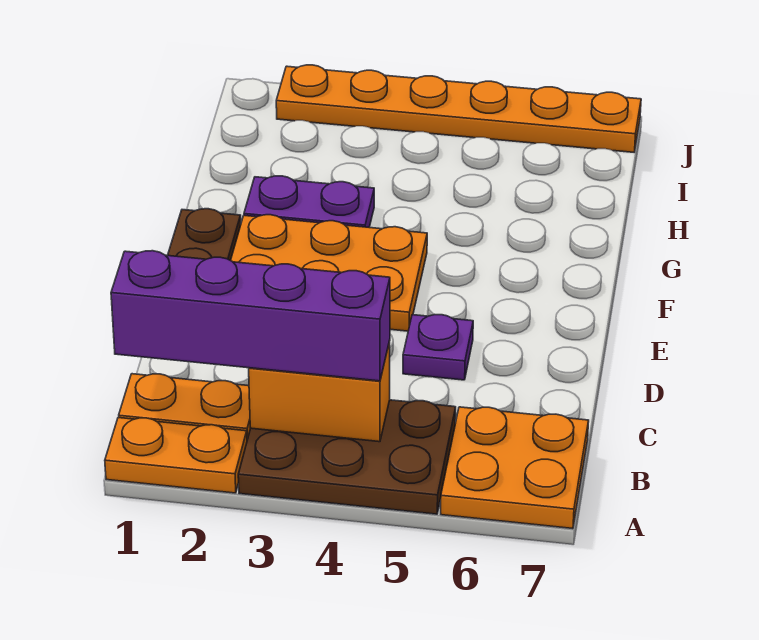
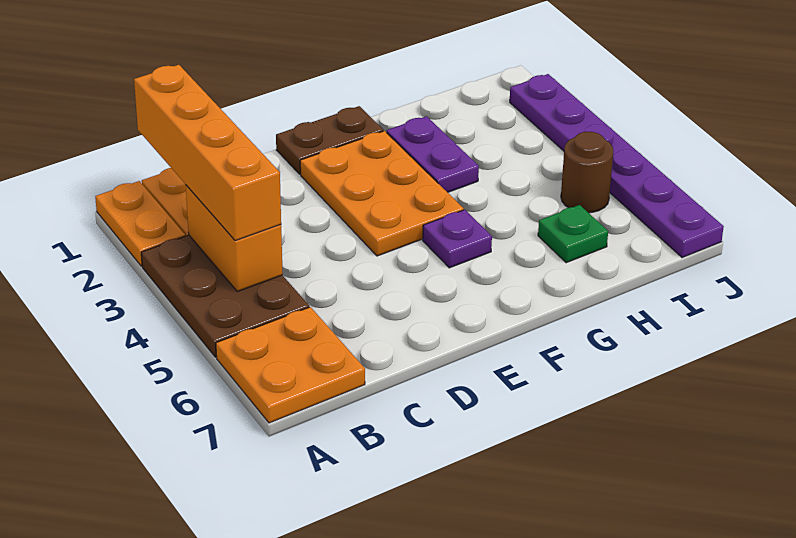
purple 1x4 brick [111,251,390,381] -> orange 1x4 brick [134,65,281,241]
purple 1x1 plate [403,315,473,380] -> purple 1x1 plate moved to [423,210,492,268]
none -> green 1x1 plate [538,205,608,263]
none -> brown 1x1 round brick [561,132,613,213]
orange 1x6 plate [276,65,641,152] -> purple 1x6 plate [510,74,724,258]

